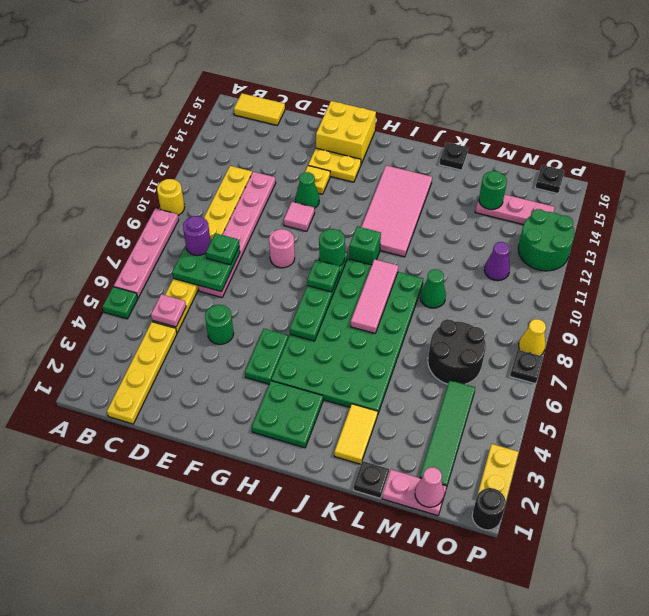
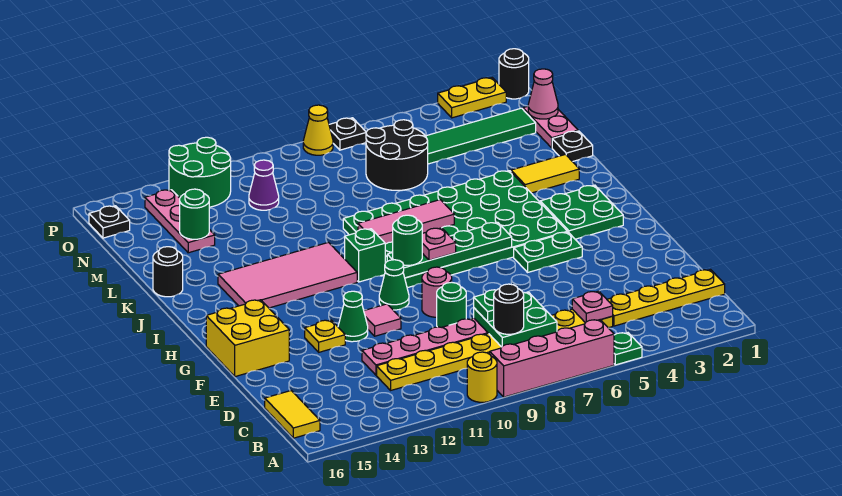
pink 1x4 plate [114,208,179,298] -> pink 1x4 brick [490,320,614,397]
purple 1x1 round brick [183,216,211,255] -> black 1x1 round brick [494,284,524,334]
green 1x1 round brick [205,305,234,344] -> green 1x1 round brick moved to [437,282,466,327]
yellow 1x2 plate [308,148,361,182] -> none
green 1x1 plate [307,260,340,292] -> pink 1x1 plate [422,228,456,260]
black 1x1 plate [439,142,468,170] -> black 1x1 round brick [153,247,183,297]
green 1x1 cone [420,269,446,308] -> green 1x1 cone moved to [379,260,409,310]

